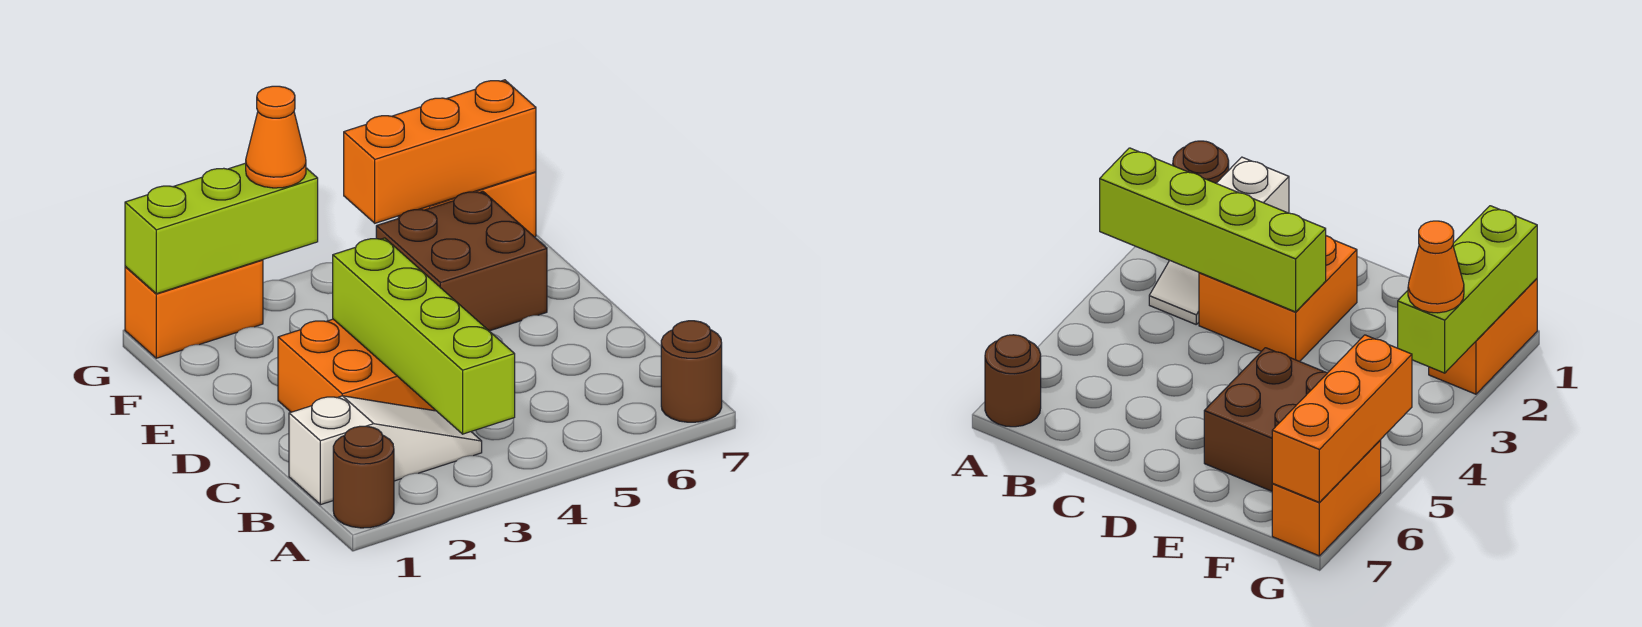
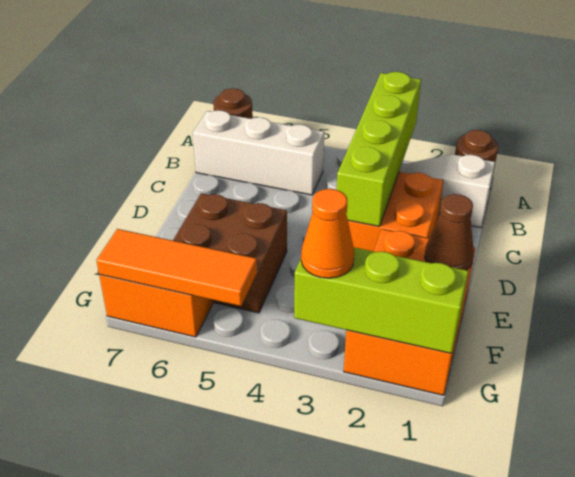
none -> white 1x3 brick [193,110,324,195]
none -> brown 1x1 cone [425,194,474,270]
orange 1x2 brick [125,260,263,358] -> orange 2x3 brick [344,229,476,395]
orange 1x3 brick [344,80,536,223] -> orange 1x3 tile [96,229,257,306]

